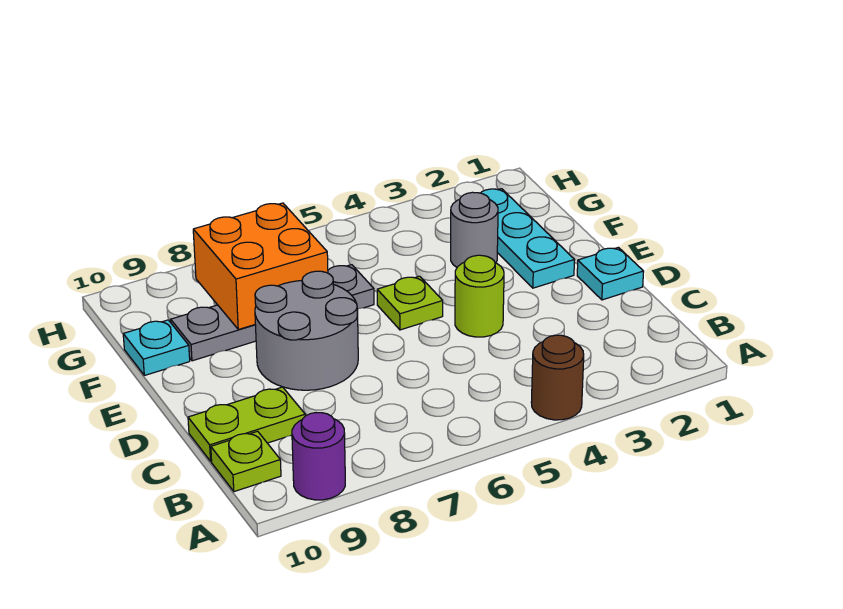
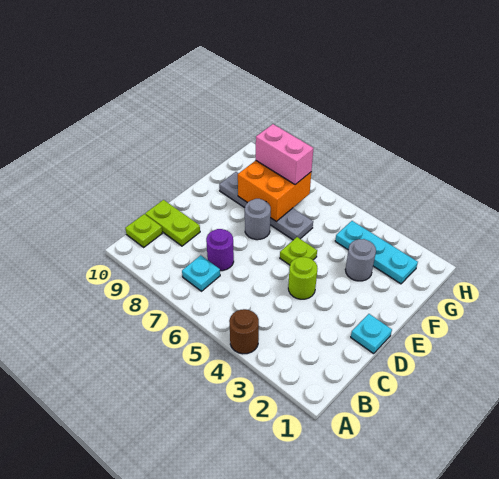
purple 1x1 round brick [292,413,345,500] -> purple 1x1 round brick moved to [206,229,234,271]
grey 2x2 round brick [255,271,358,390] -> grey 1x1 round brick [245,199,271,240]
cyan 1x3 plate [481,189,574,288] -> cyan 1x3 plate turned to [335,221,418,284]
cyan 1x1 plate [123,320,190,375] -> cyan 1x1 plate moved to [182,255,220,291]
none -> pink 1x2 brick [256,124,313,185]

